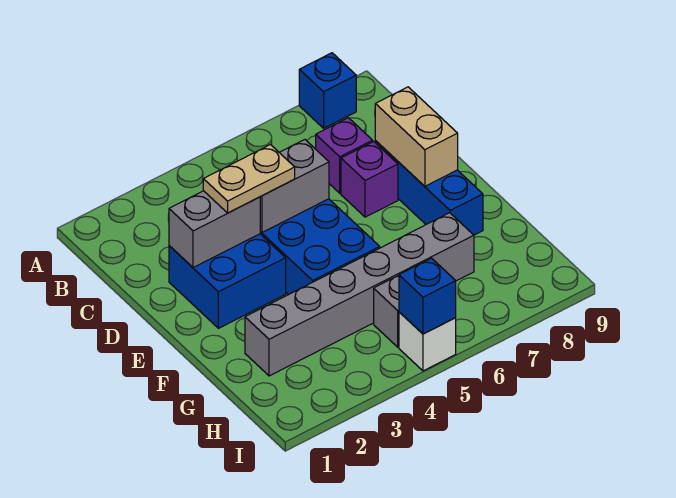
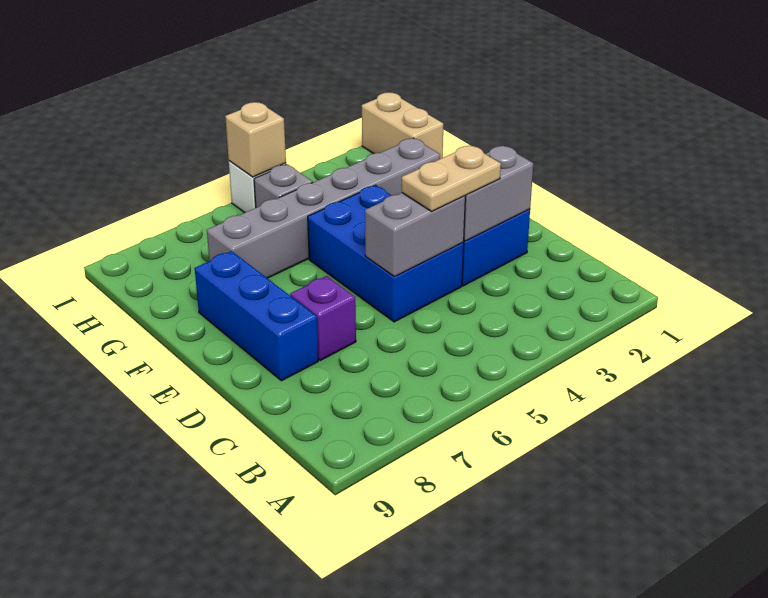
blue 1x1 brick [299,53,356,128] -> none
purple 1x1 brick [316,118,373,193] -> none
tan 1x2 brick [375,87,458,186] -> tan 1x2 brick moved to [362,92,443,159]
blue 1x1 brick [399,258,456,334] -> tan 1x1 brick [225,102,286,177]

